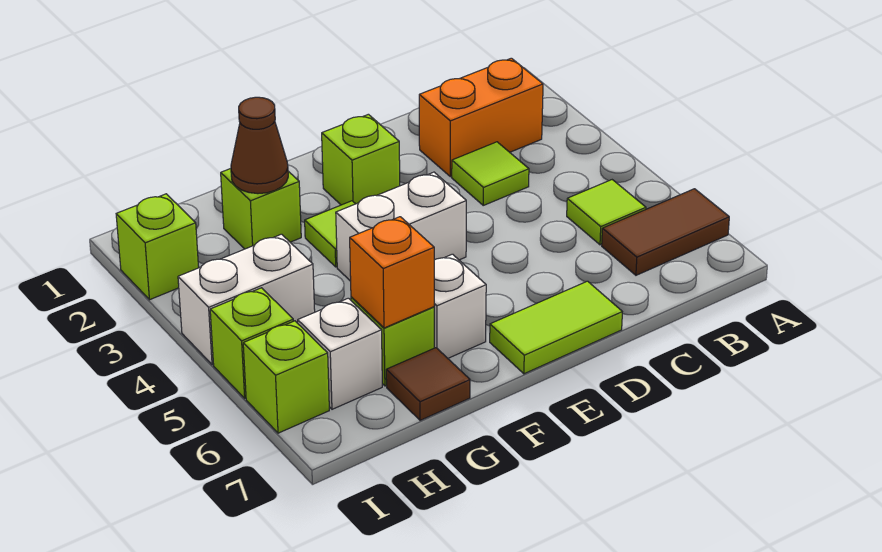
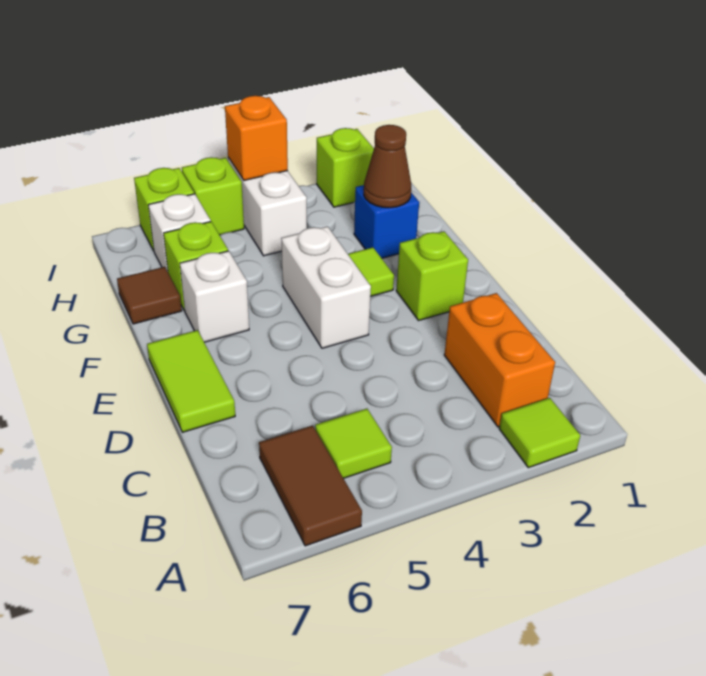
lime 1x1 tile [452,142,529,205] -> lime 1x1 tile moved to [499,398,580,468]
lime 1x1 brick [221,169,301,249] -> blue 1x1 brick [354,185,419,258]
orange 1x1 brick [350,217,434,328] -> orange 1x1 brick moved to [225,96,288,180]

